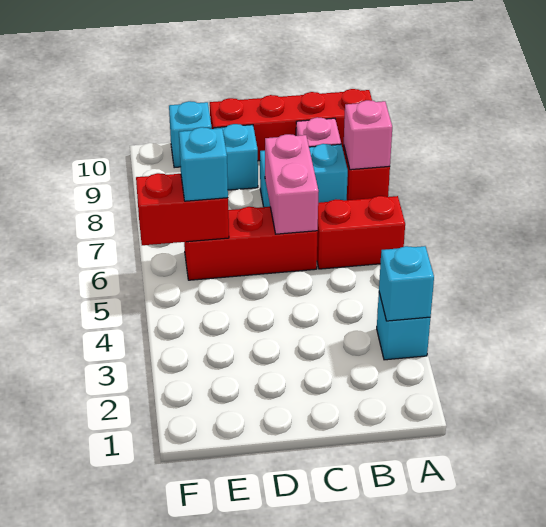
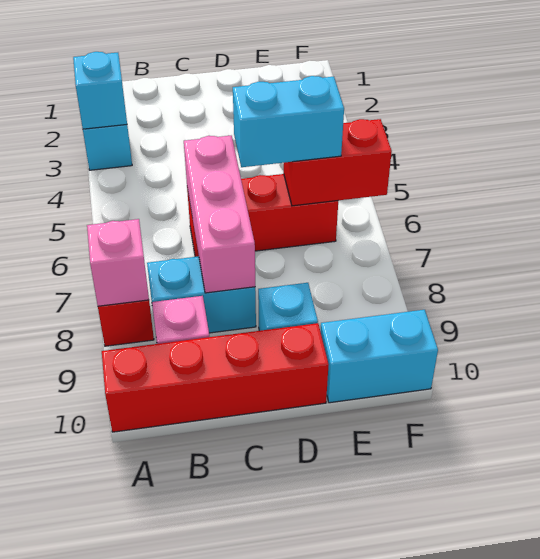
red 1x2 brick [317,196,405,269] -> none
pink 1x2 brick [265,134,319,234] -> pink 1x3 brick [184,136,255,293]
cyan 1x1 brick [179,127,228,201] -> cyan 1x2 brick [233,76,344,167]
cyan 1x1 brick [169,101,212,168] -> cyan 1x2 brick [320,310,438,403]

